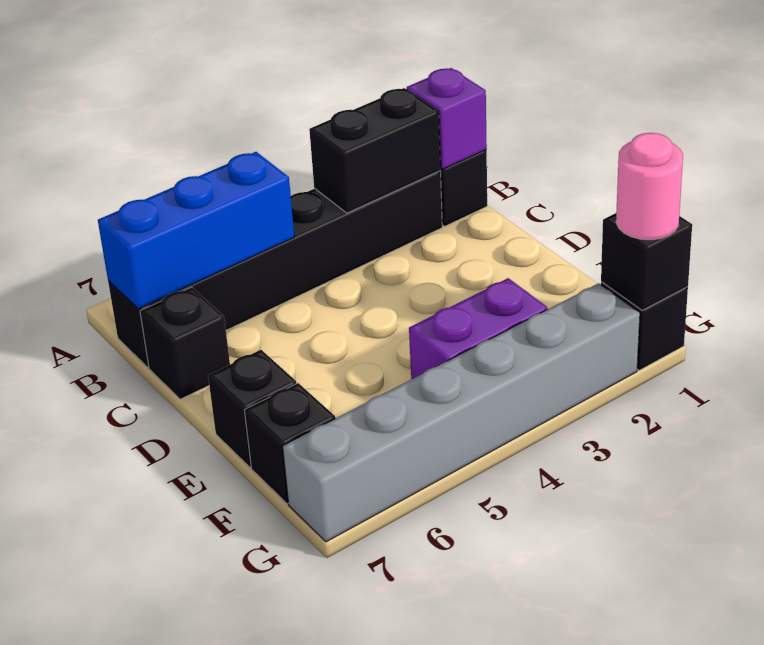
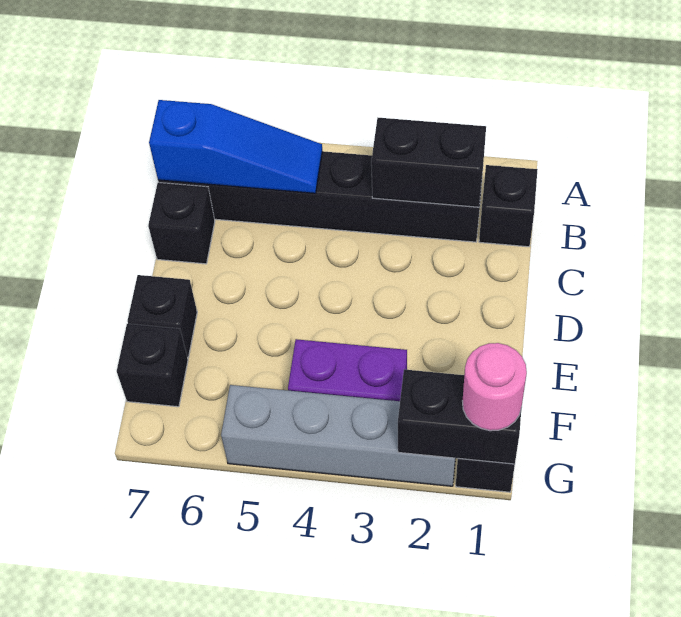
purple 1x1 brick [407,68,487,169] -> none
blue 1x3 brick [98,152,294,309] -> blue 1x3 slope [149,100,322,193]
black 1x1 brick [601,213,692,310] -> black 1x2 brick [398,369,521,464]
grey 1x6 brick [283,283,640,542] -> grey 1x4 brick [221,385,455,486]

